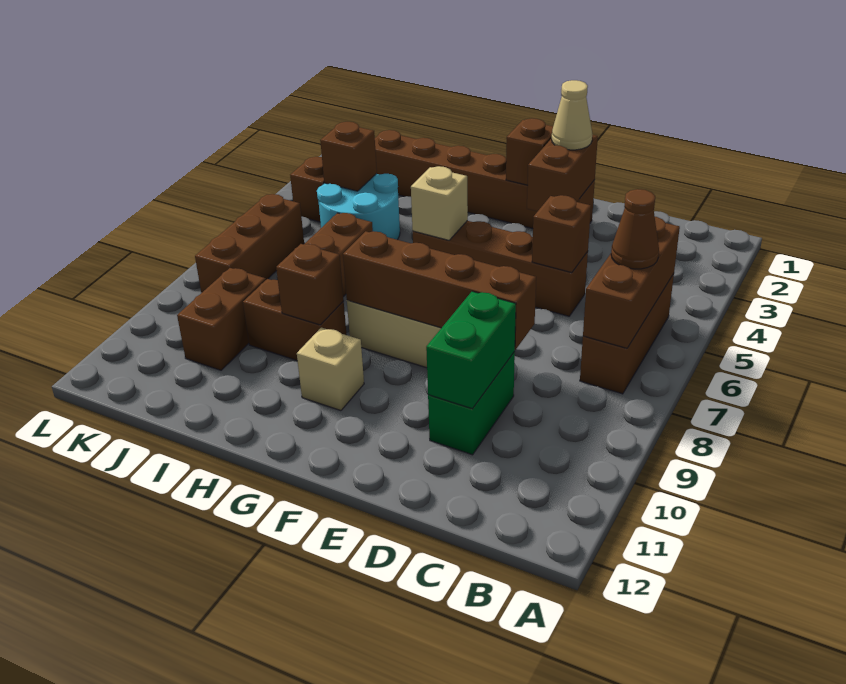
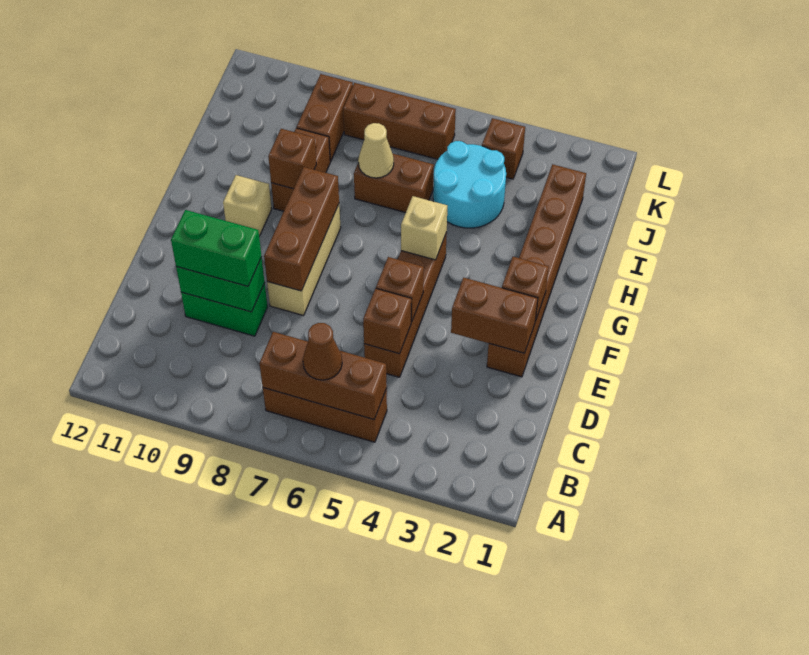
brown 1x4 brick [343,231,536,350] -> brown 1x3 brick [264,167,339,291]
none -> green 1x2 brick [171,210,262,286]
tan 1x1 cone [552,80,592,150] -> tan 1x1 cone moved to [358,123,394,178]
brown 1x1 brick [320,122,377,191] -> brown 1x1 brick moved to [376,257,424,322]
brown 1x2 brick [177,268,266,370] -> brown 1x2 brick turned to [297,74,353,161]

